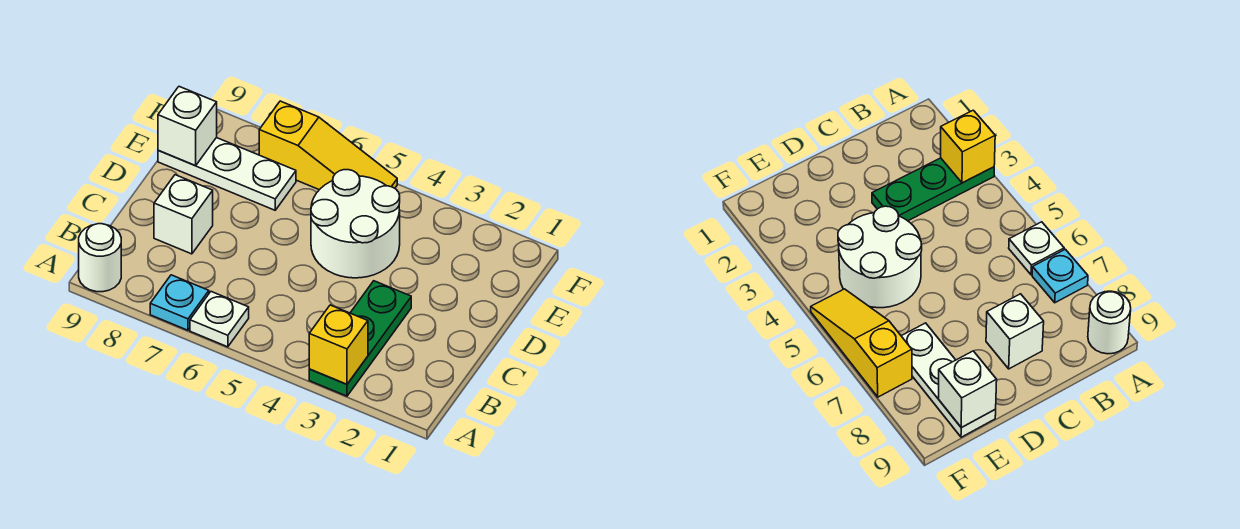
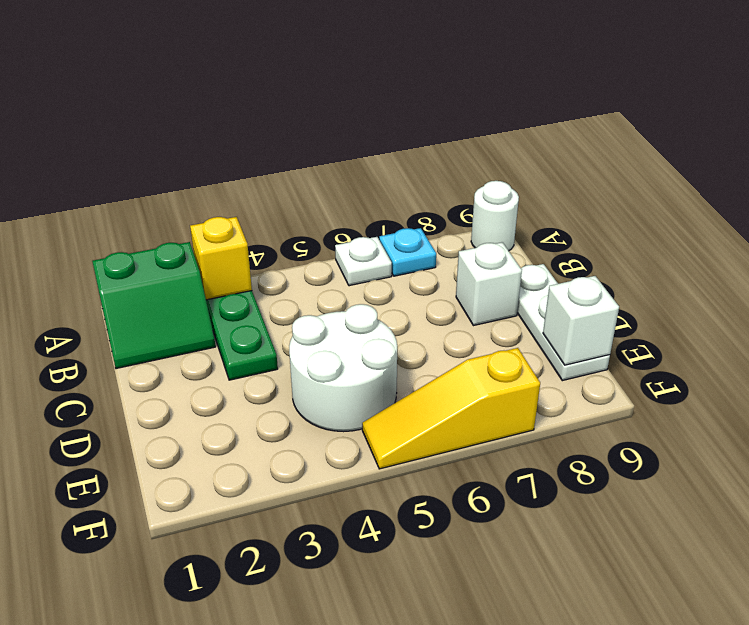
none -> green 2x2 slope [92,242,216,369]
white 1x3 plate [158,138,296,210] -> white 1x3 plate turned to [517,264,610,381]

